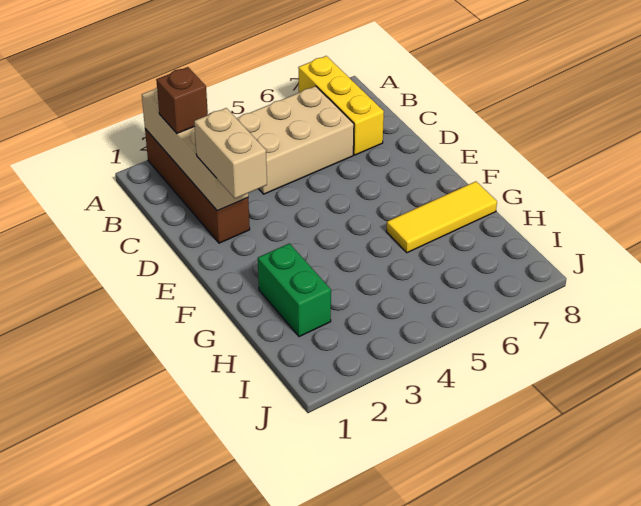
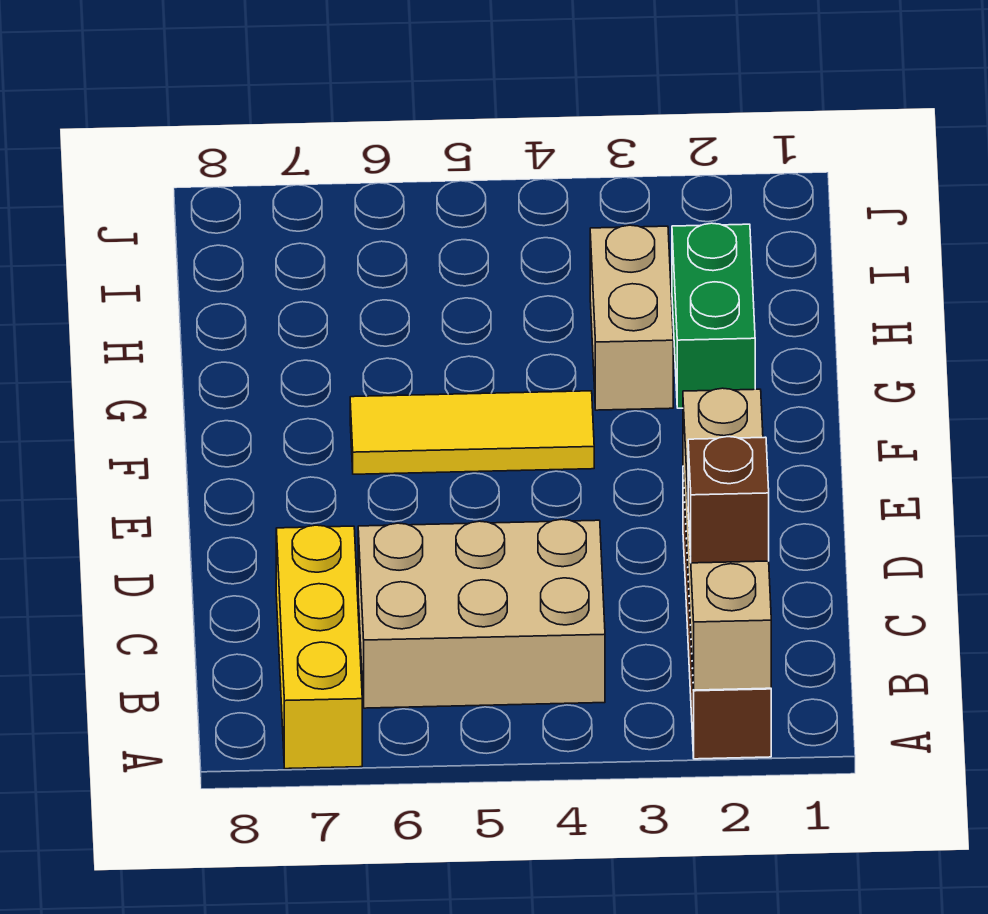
tan 1x2 brick [194,108,267,199] -> tan 1x2 brick moved to [590,225,673,410]
yellow 1x3 tile [386,181,497,253] -> yellow 1x3 tile moved to [350,391,594,474]

